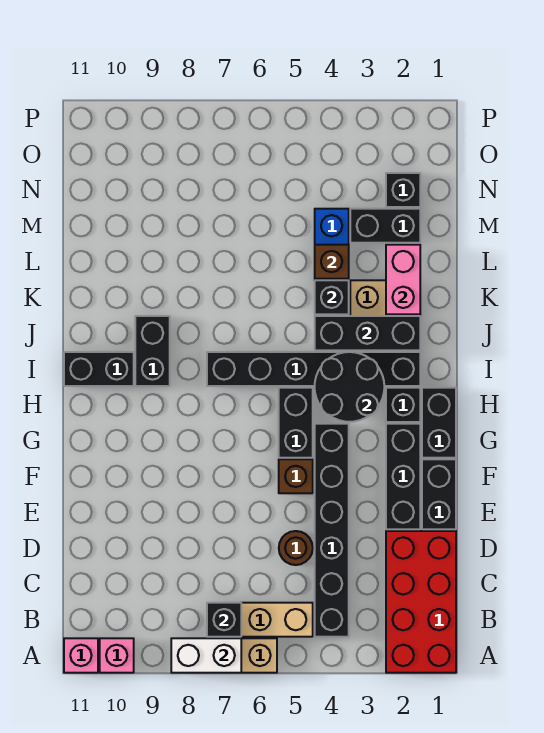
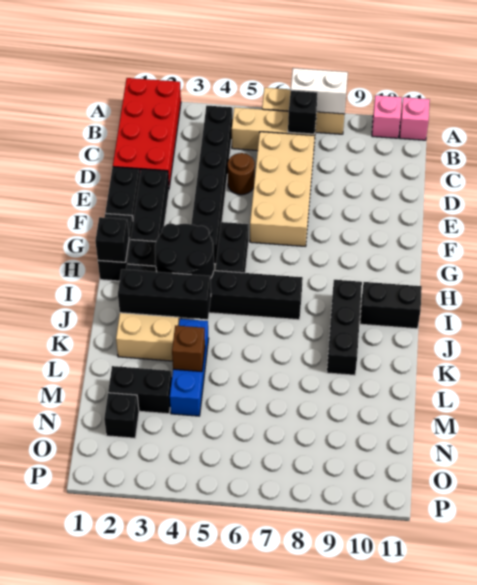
none -> tan 2x4 brick [250,132,315,246]
brown 1x1 brick [279,459,313,493] -> none
black 1x2 brick [135,316,170,386] -> black 1x3 brick [327,280,362,375]
pink 1x2 brick [386,245,420,314] -> none
black 1x1 brick [315,280,349,314] -> black 1x1 brick moved to [95,217,129,262]

